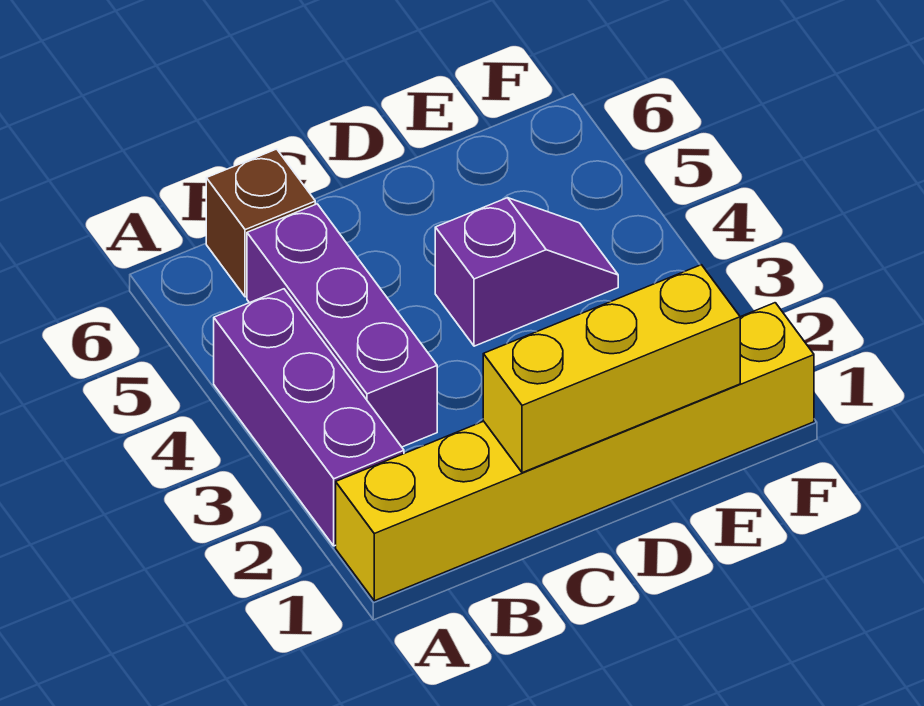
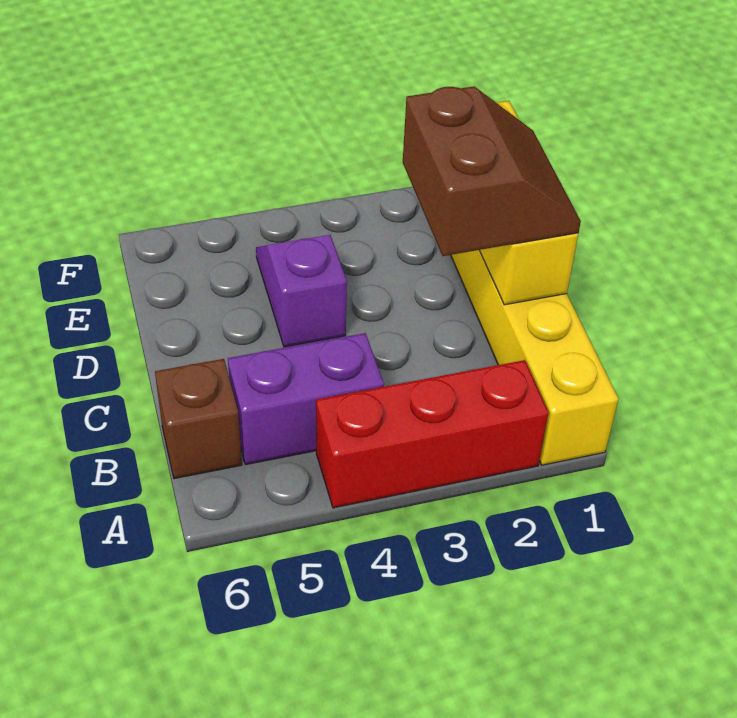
purple 1x3 brick [214,289,404,546] -> red 1x3 brick [316,360,549,508]
purple 1x3 brick [247,204,437,447] -> purple 1x2 brick [228,333,384,465]
none -> brown 2x2 slope [403,86,581,256]

